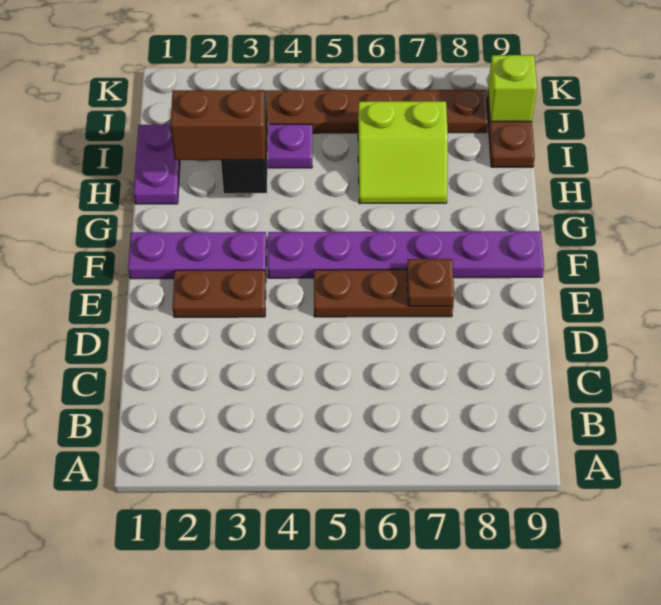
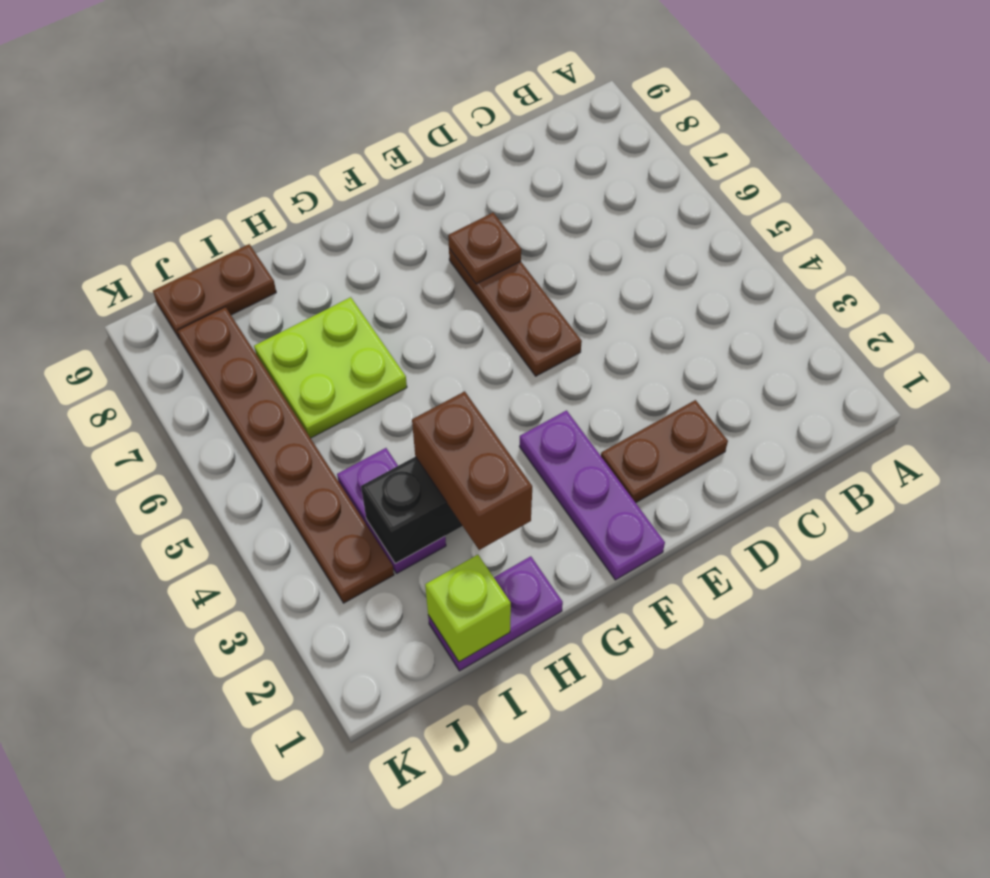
brown 1x2 plate [173,270,266,317] -> brown 1x2 plate turned to [601,400,728,503]
purple 1x6 plate [268,231,544,278] -> none
lime 2x2 slope [358,101,448,204] -> lime 2x2 plate [254,297,407,438]
lime 1x1 brick [488,55,537,122] -> lime 1x1 brick moved to [425,555,511,662]

